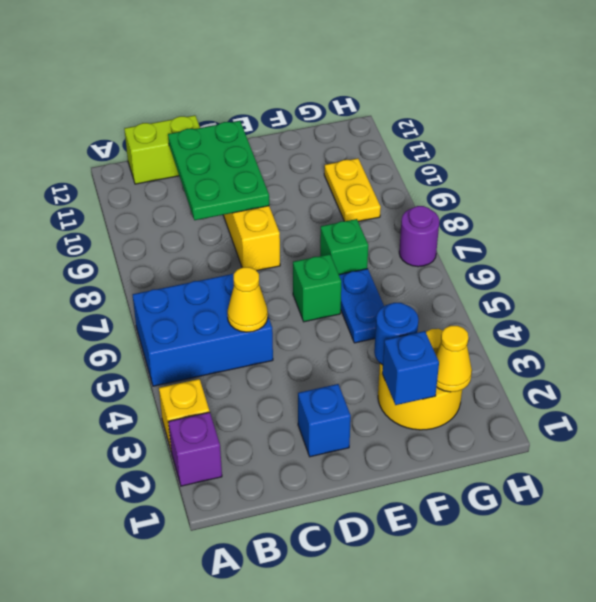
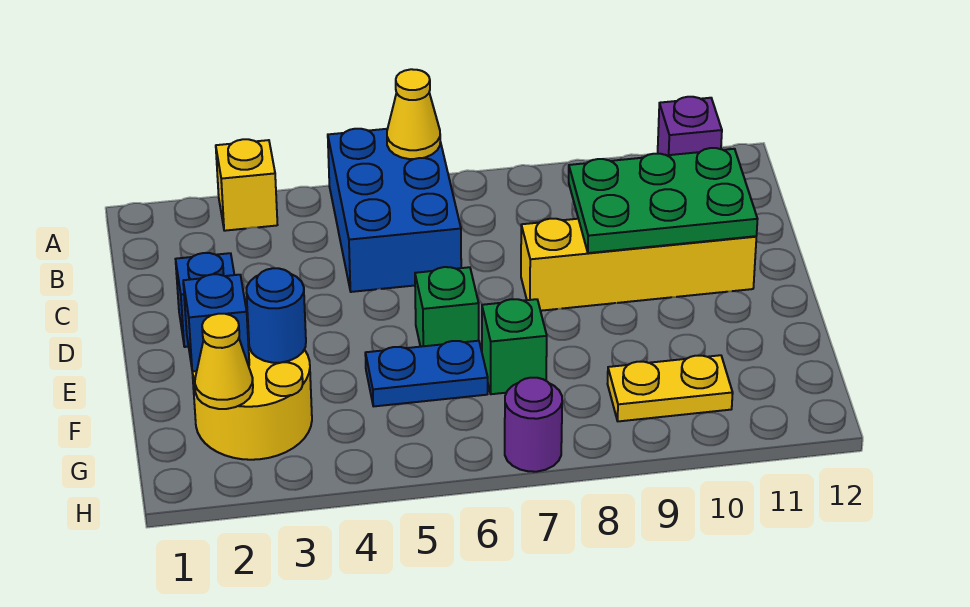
purple 1x1 brick [168,412,222,486] -> purple 1x1 brick moved to [658,97,722,155]
lime 1x2 brick [124,115,200,184] -> none
yellow 1x1 cone [227,267,268,332] -> yellow 1x1 cone moved to [387,69,440,159]

